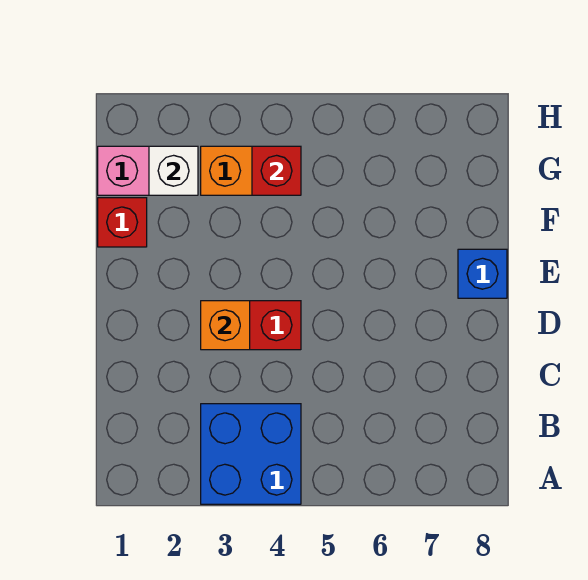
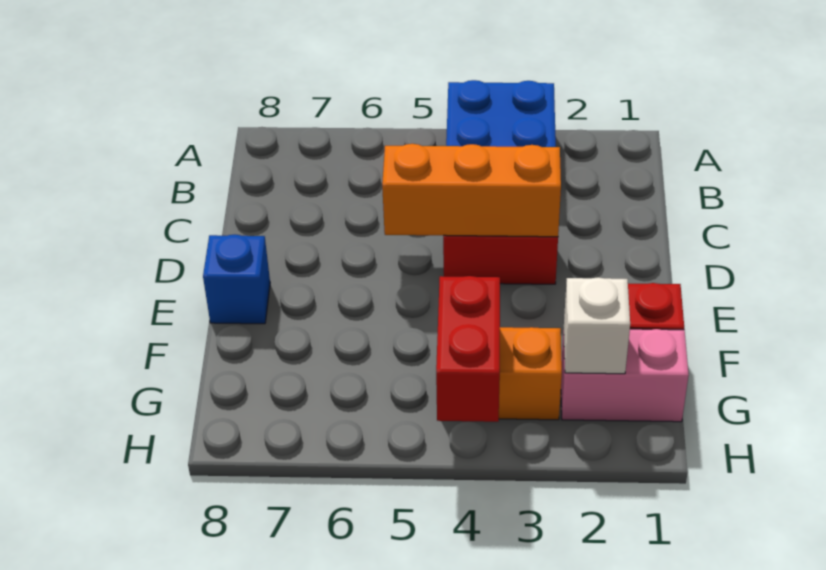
orange 1x1 brick [201,301,250,350] -> orange 1x3 brick [382,144,561,237]
red 1x1 brick [252,146,301,195] -> red 1x2 brick [436,276,500,422]

